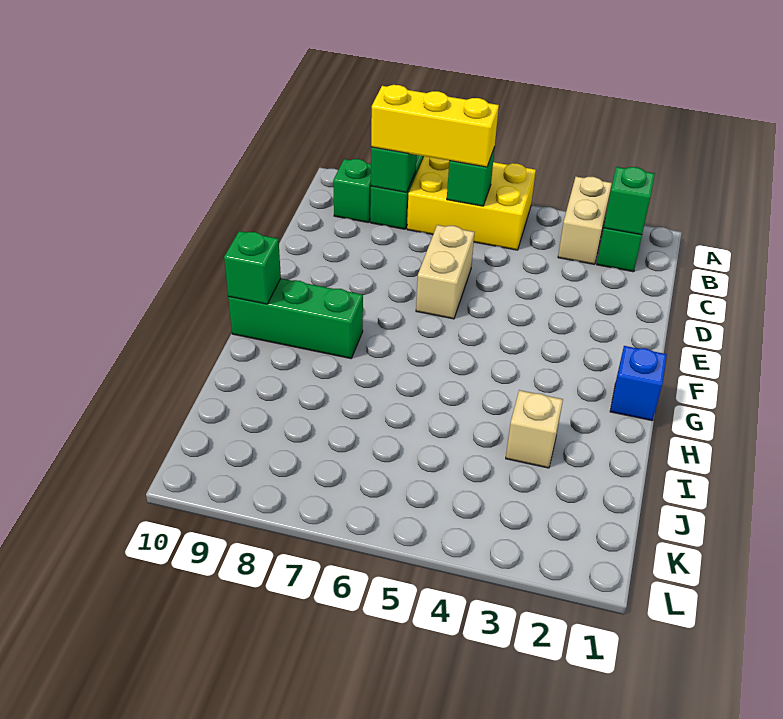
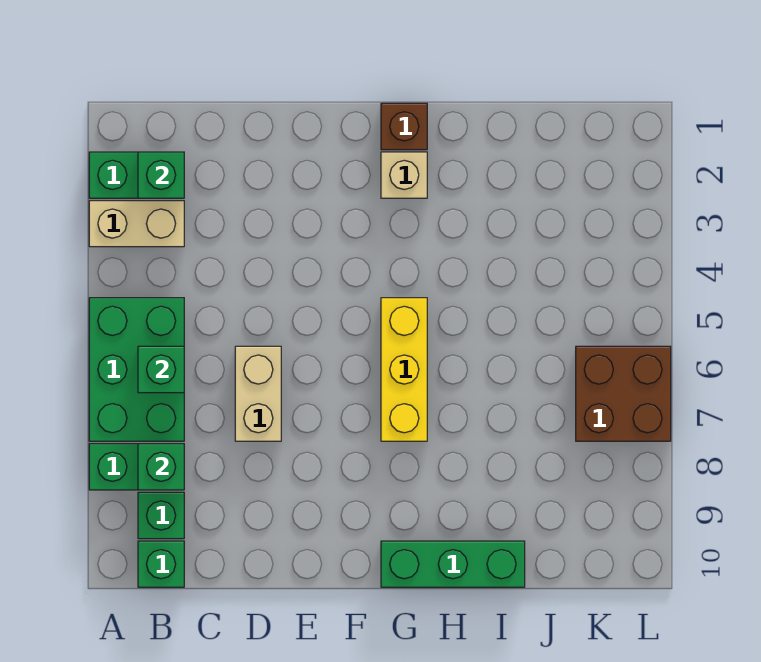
yellow 2x3 brick [407,156,536,250] -> green 2x3 brick [89,298,184,441]
yellow 1x3 brick [371,85,499,167] -> yellow 1x3 brick moved to [381,298,427,441]
tan 1x2 brick [416,225,475,319] -> tan 1x2 brick turned to [235,346,281,441]
blue 1x1 brick [610,346,667,421] -> brown 1x1 brick [381,103,427,150]
green 1x3 brick [228,279,363,359] -> green 1x3 brick turned to [381,541,525,587]
green 1x1 brick [224,231,281,304] -> green 1x1 brick moved to [138,541,184,587]
tan 1x1 brick [506,390,563,468] -> tan 1x1 brick moved to [381,152,427,198]
none -> brown 2x2 brick [576,346,671,441]

